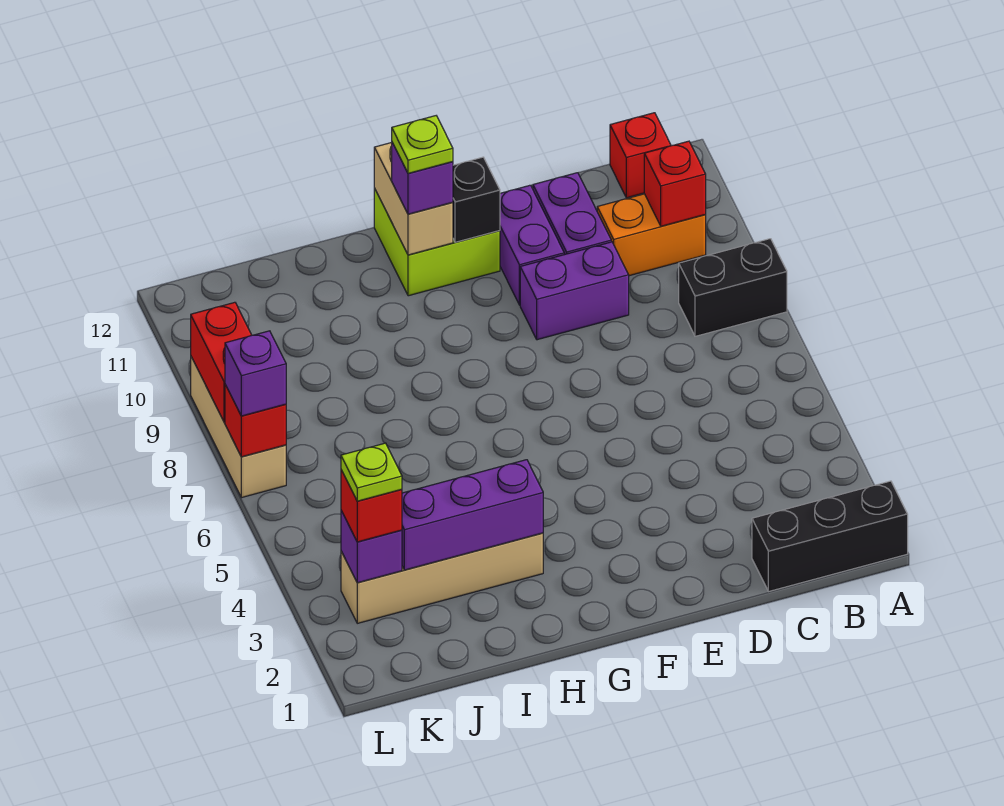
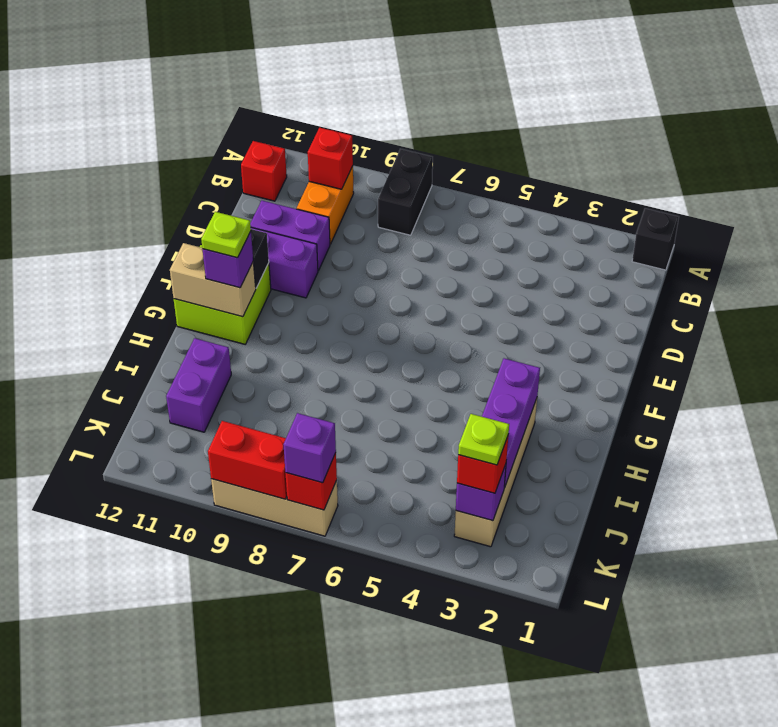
black 1x3 brick [752,481,908,591] -> black 1x1 brick [632,208,679,270]
purple 1x2 brick [520,242,629,340] -> purple 1x2 brick moved to [166,338,231,432]

